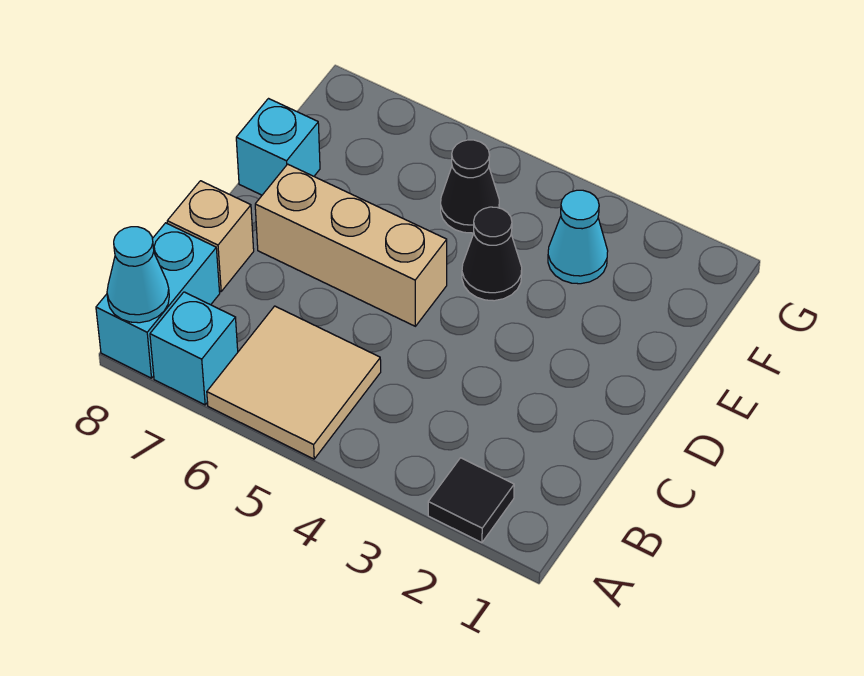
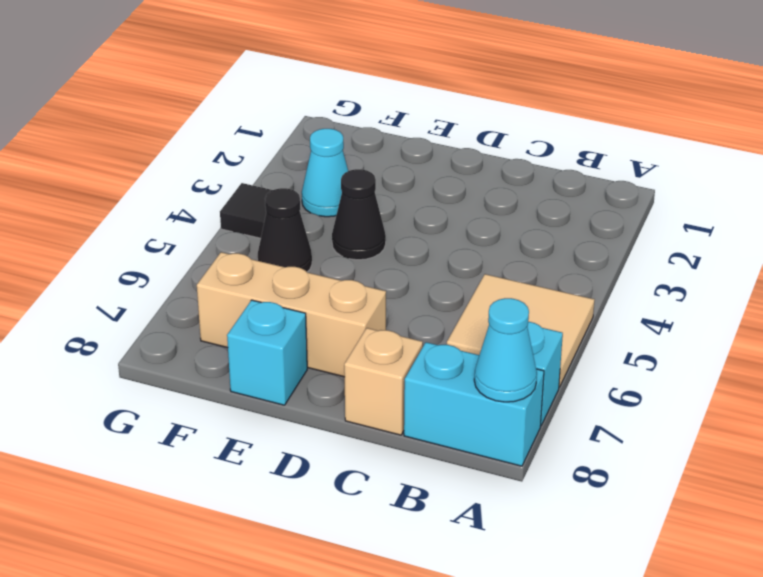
black 1x1 tile [428,458,514,543] -> black 1x1 tile moved to [220,183,272,238]
tan 1x3 brick [255,164,447,326] -> tan 1x3 brick turned to [197,252,386,377]

